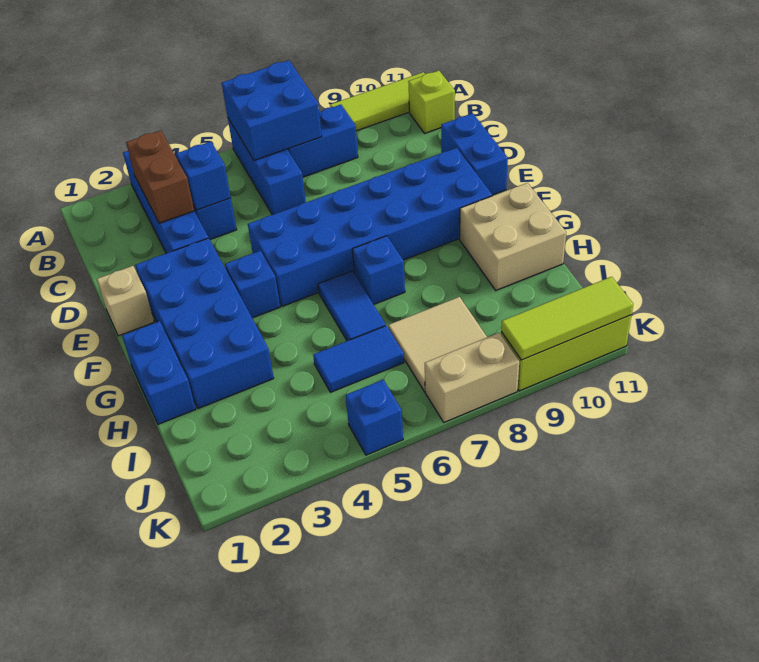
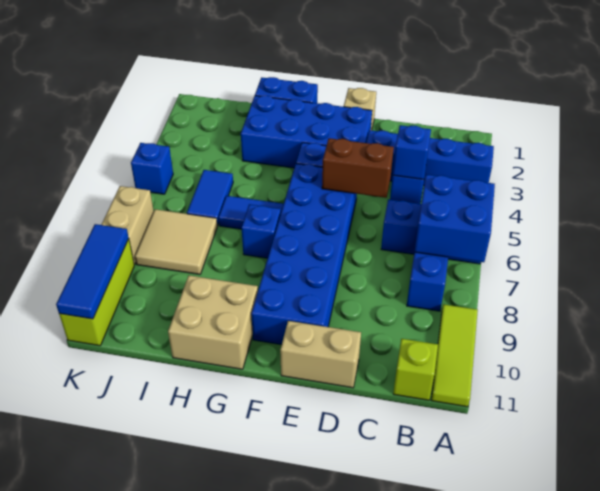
brown 1x2 brick [126,130,194,223] -> brown 1x2 brick moved to [322,138,394,198]
blue 1x2 brick [441,113,508,195] -> tan 1x2 brick [280,321,361,388]
lime 1x3 tile [501,277,633,360] -> blue 1x3 tile [56,224,129,319]

